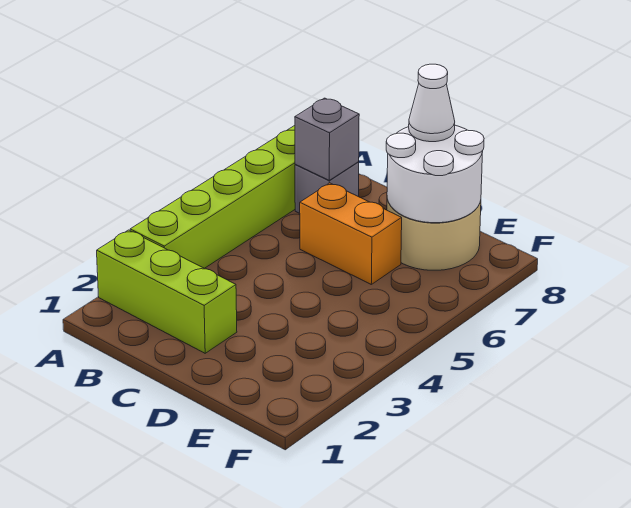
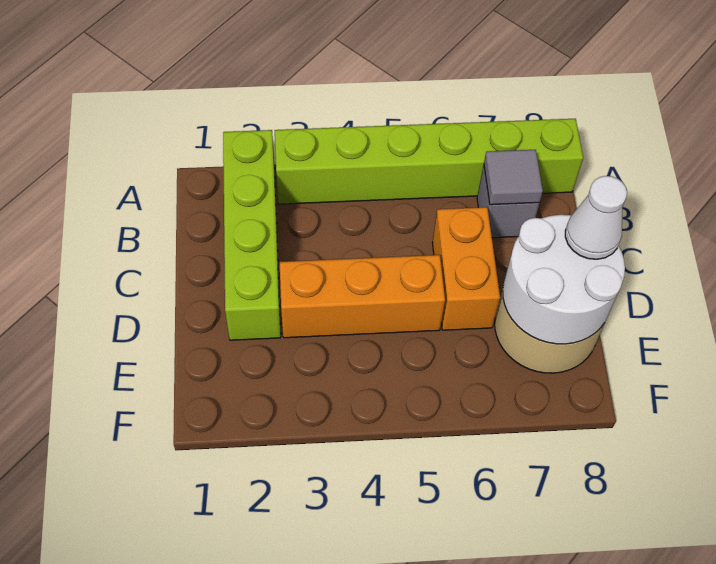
lime 1x3 brick [97,230,237,353] -> lime 1x4 brick [223,130,281,340]
grey 1x1 brick [295,98,359,181] -> grey 1x1 tile [484,150,543,205]
none -> orange 1x3 brick [279,255,445,338]

